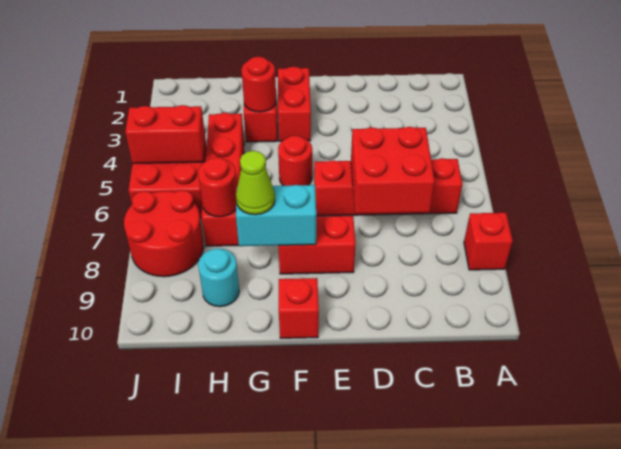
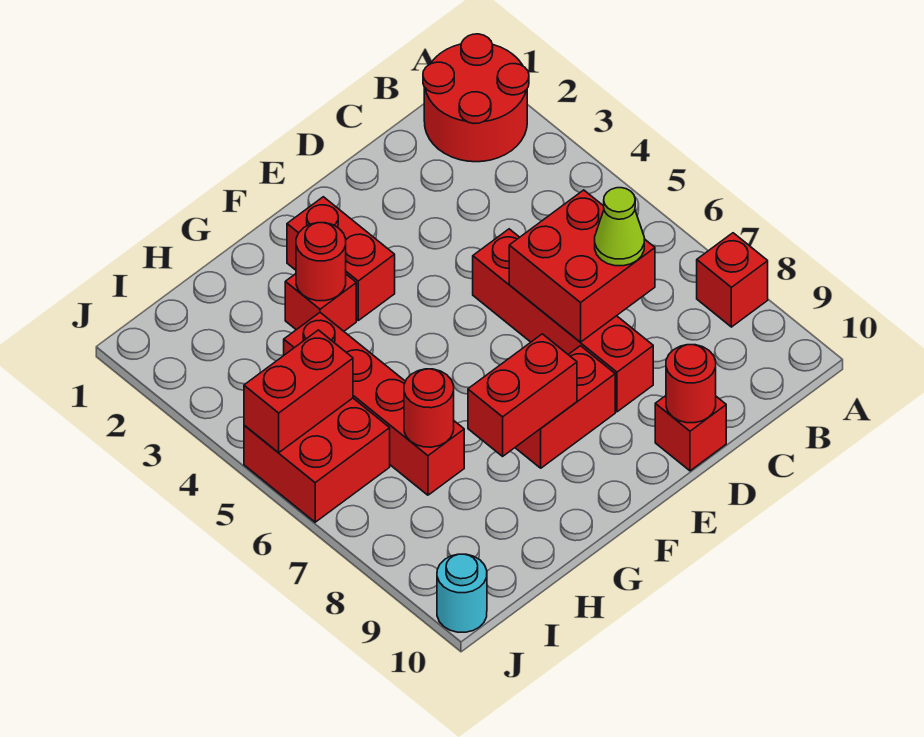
red 1x4 brick [314,158,462,216] -> red 1x4 brick turned to [473,229,653,412]
red 1x1 round brick [278,136,312,186] -> red 1x1 round brick moved to [666,345,716,423]
cyan 1x2 brick [236,185,316,246] -> red 1x2 brick [468,334,577,456]
red 1x1 brick [279,278,319,338] -> red 1x1 brick moved to [655,396,726,471]
lime 1x1 cone [236,151,275,215] -> lime 1x1 cone moved to [595,188,644,266]
cyan 1x1 round brick [198,248,239,307] -> cyan 1x1 round brick moved to [437,554,487,632]
red 2x2 round brick [124,190,204,277] -> red 2x2 round brick moved to [423,34,529,162]

